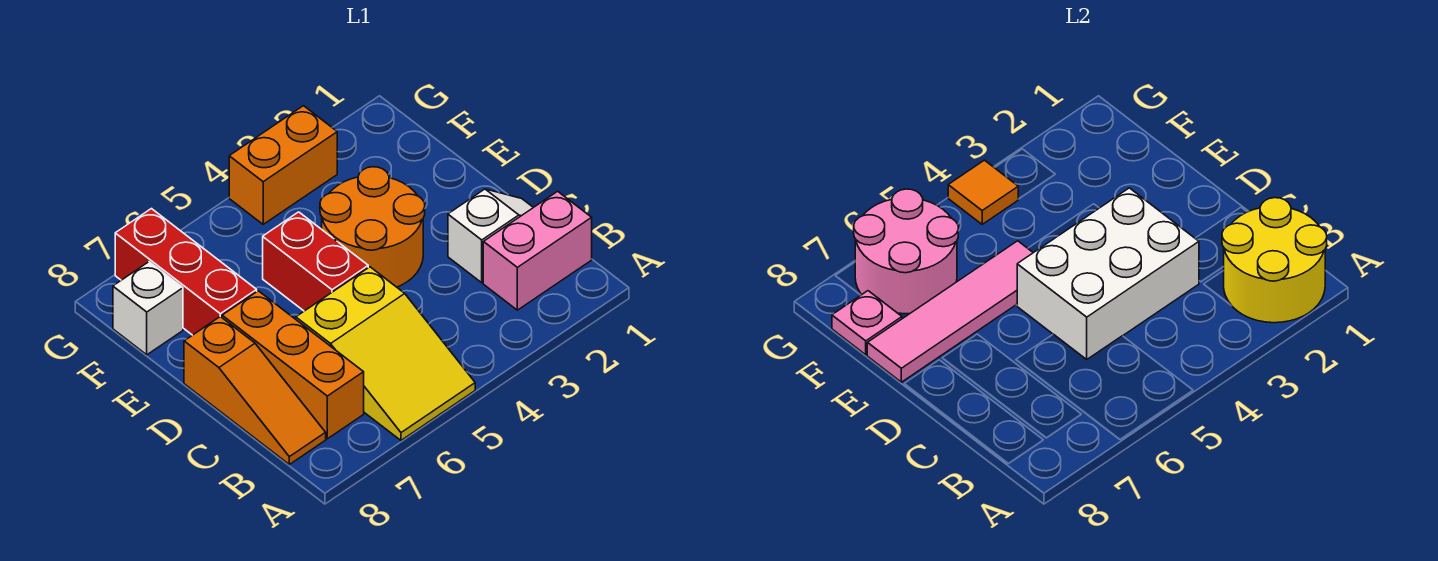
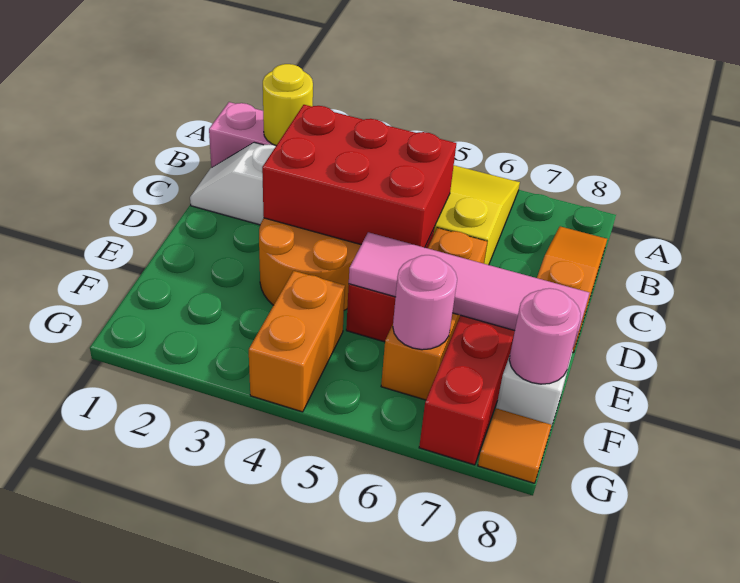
yellow 2x2 round brick [1222,198,1327,323] -> yellow 1x1 round brick [263,64,313,146]
orange 1x3 brick [222,291,364,439] -> orange 1x3 brick moved to [381,228,487,400]
white 2x3 brick [1017,188,1199,359] -> red 2x3 brick [262,105,456,248]
pink 2x2 round brick [854,189,958,314] -> pink 1x1 round brick [393,255,457,350]
pink 1x1 plate [832,291,902,355] -> pink 1x1 round brick [509,288,581,384]
orange 1x2 brick [229,106,337,224] -> orange 1x2 brick turned to [249,271,345,412]
orange 1x1 tile [948,160,1018,224] -> orange 1x1 tile moved to [478,408,552,483]

